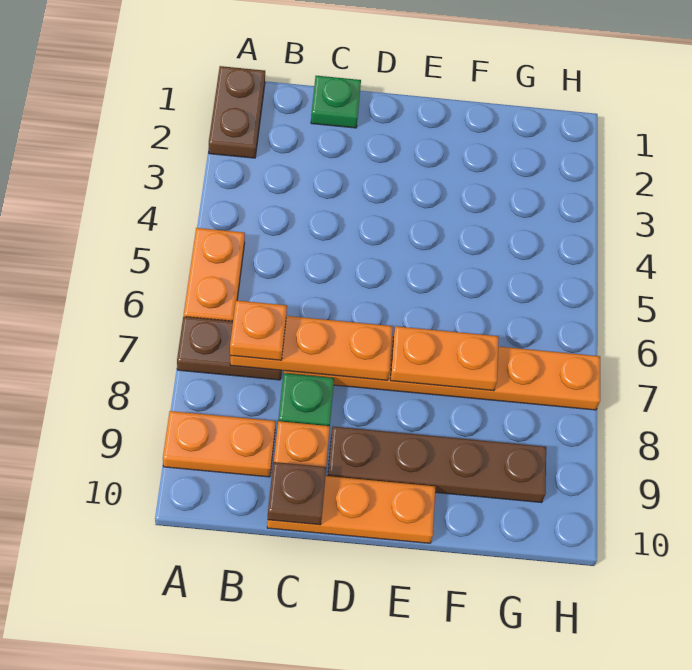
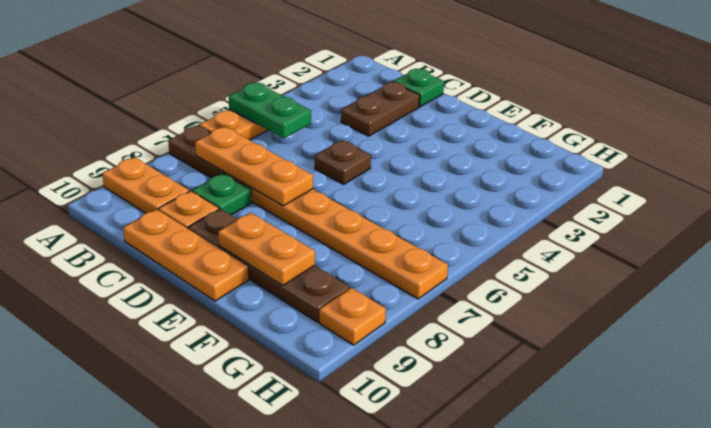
brown 1x2 plate [209,66,265,158] -> brown 1x2 plate moved to [341,82,420,136]
none -> green 1x2 plate [229,83,311,138]
orange 1x1 plate [230,300,287,360] -> orange 1x1 plate moved to [319,288,386,345]
brown 1x1 plate [268,462,326,525] -> brown 1x1 plate moved to [315,140,371,184]
orange 1x2 plate [390,326,499,391] -> orange 1x2 plate moved to [218,213,315,286]

